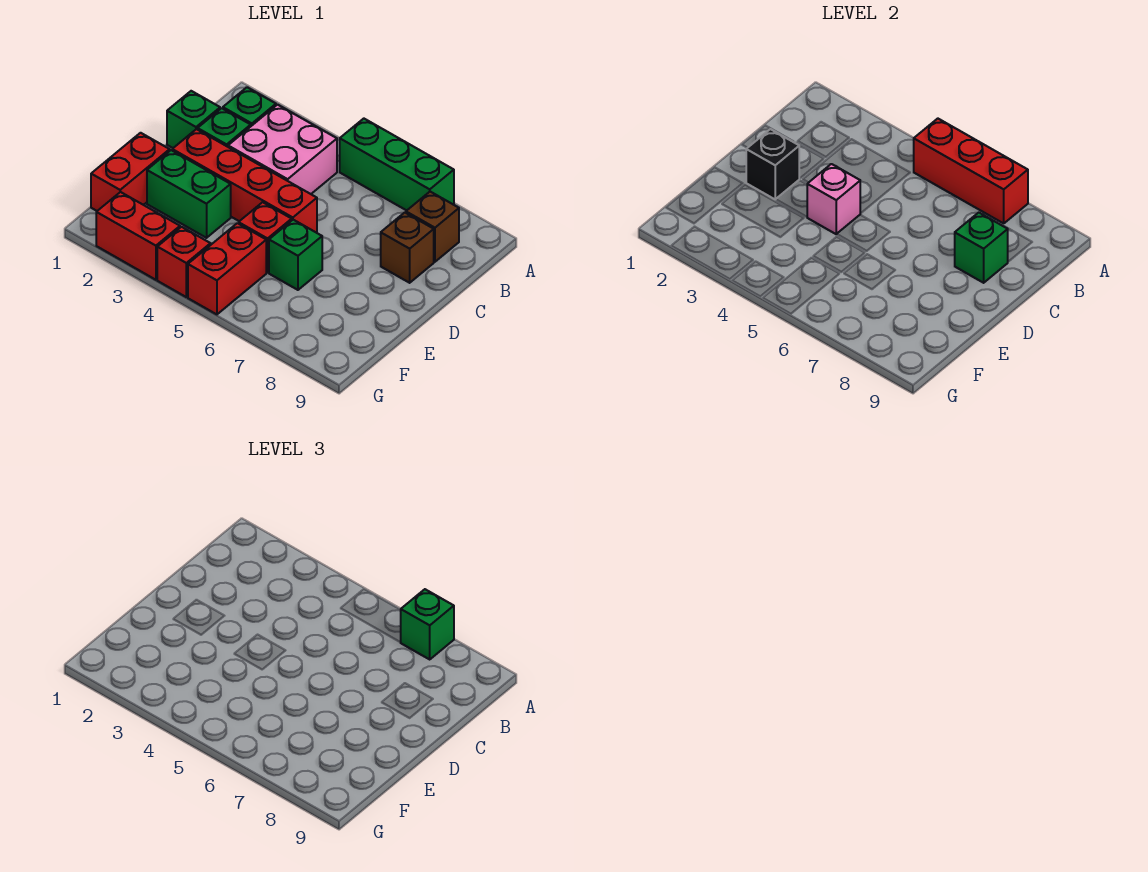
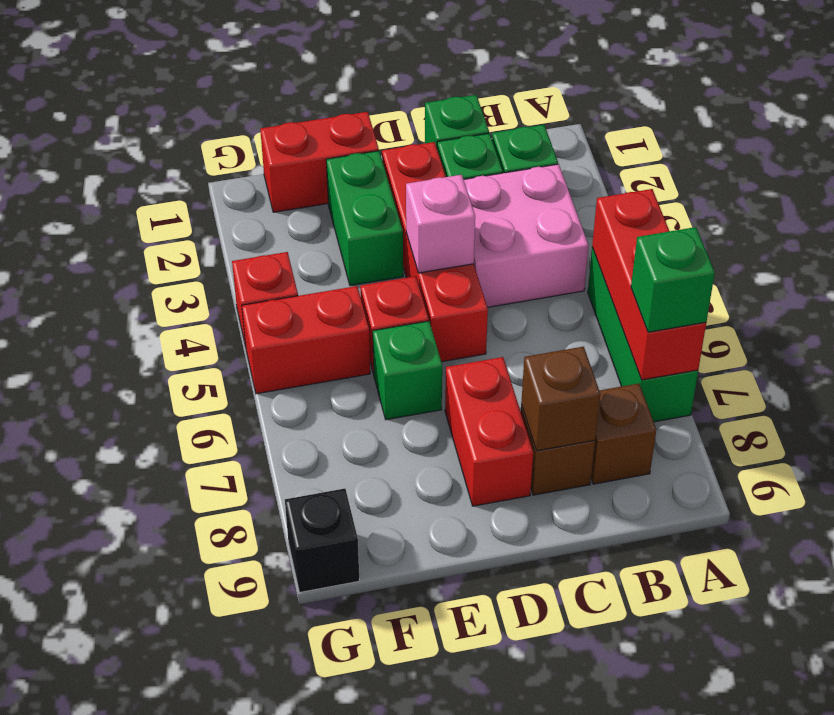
green 1x1 brick [955,213,1008,283] -> brown 1x1 brick [521,347,600,451]
black 1x1 brick [746,129,800,199] -> black 1x1 brick moved to [285,489,359,592]
red 1x2 brick [96,192,180,280] -> red 1x2 brick moved to [445,357,533,506]

